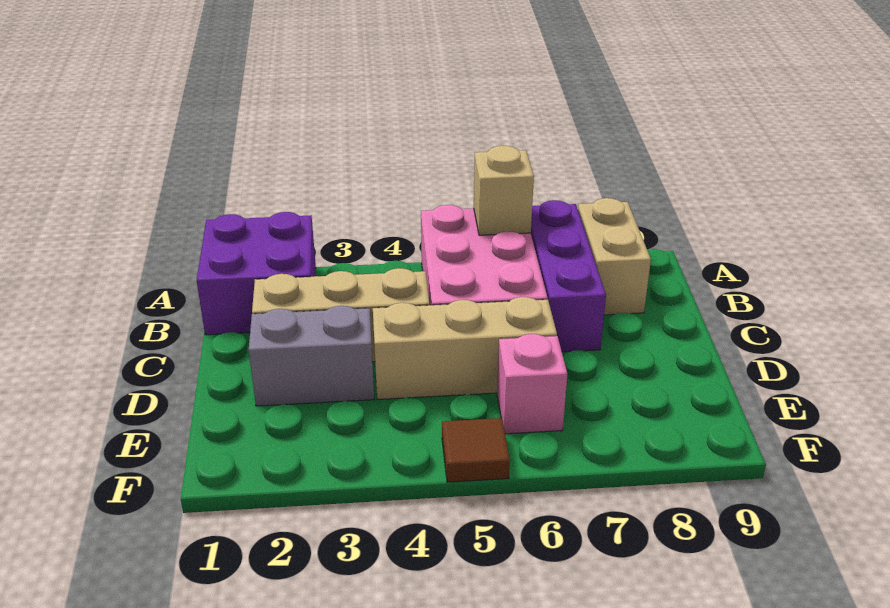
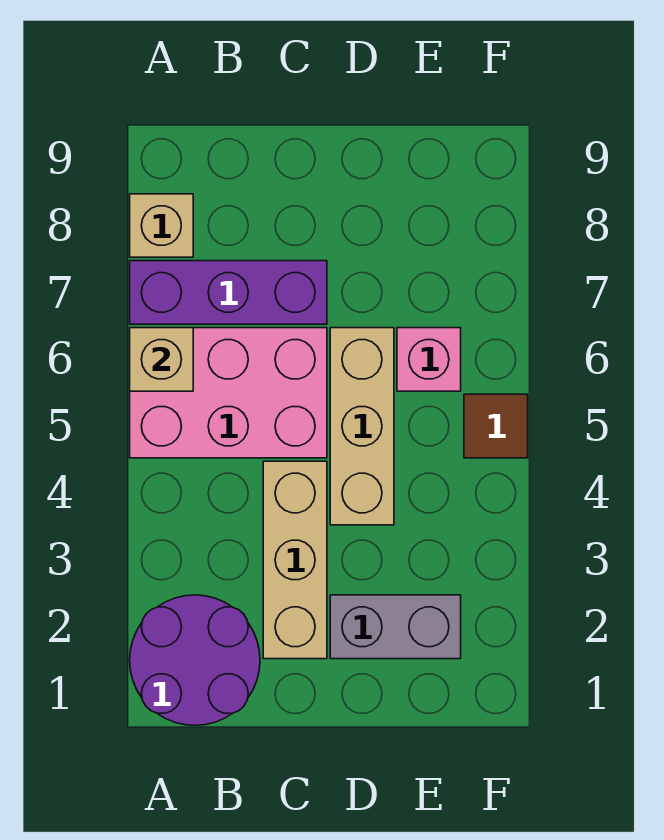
purple 2x2 brick [197,212,316,335] -> purple 2x2 round brick [130,595,260,726]
tan 1x2 brick [578,198,651,315] -> tan 1x1 brick [130,194,193,257]
grey 1x2 brick [249,306,374,406] -> grey 1x2 brick turned to [330,595,461,659]

